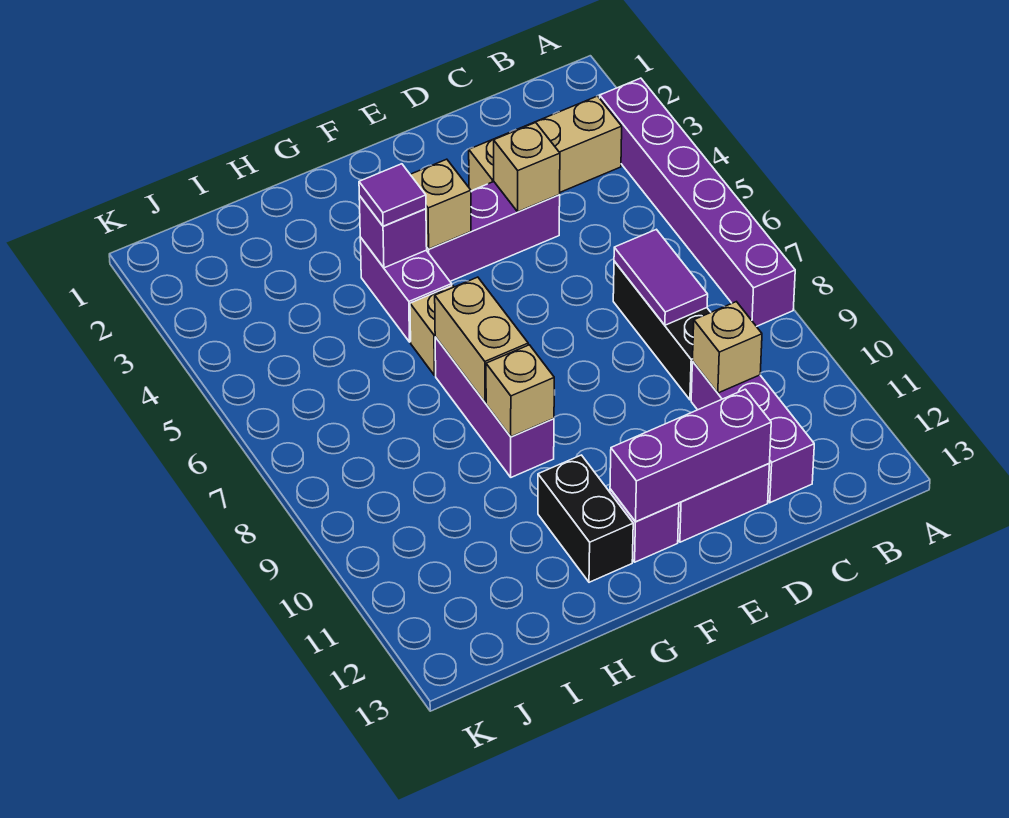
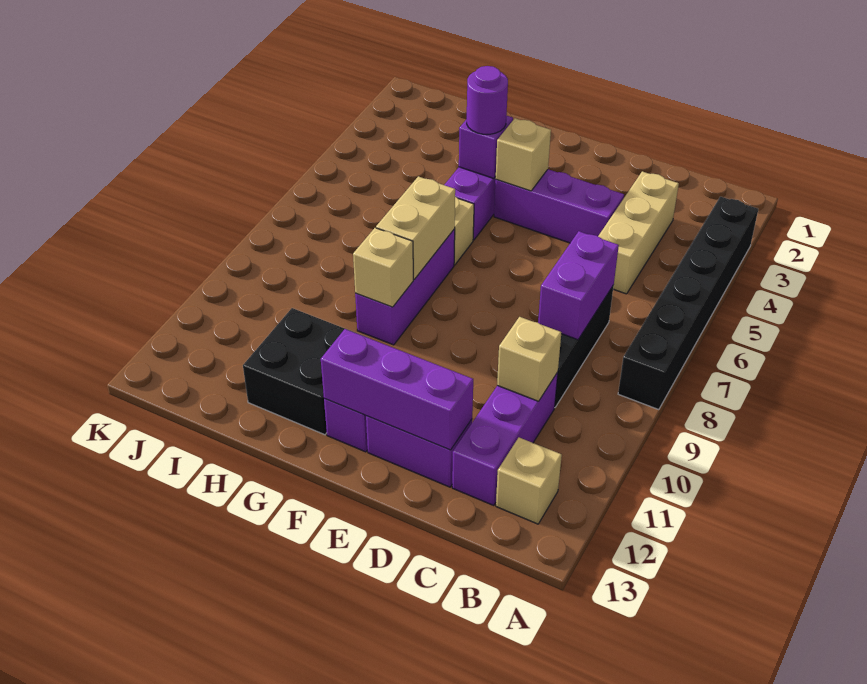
purple 1x6 brick [600,78,795,327] -> black 1x6 brick [618,197,758,410]
tan 1x3 brick [469,96,622,192] -> tan 1x3 brick turned to [598,171,679,294]
purple 1x2 tile [614,229,708,325] -> purple 1x2 brick [538,231,619,340]
tan 1x1 brick [494,122,560,212] -> tan 1x1 brick moved to [496,438,562,524]
purple 1x1 tile [359,164,426,226] -> purple 1x1 round brick [467,66,508,134]
black 1x2 brick [538,455,633,582] -> black 2x2 brick [243,308,368,435]

